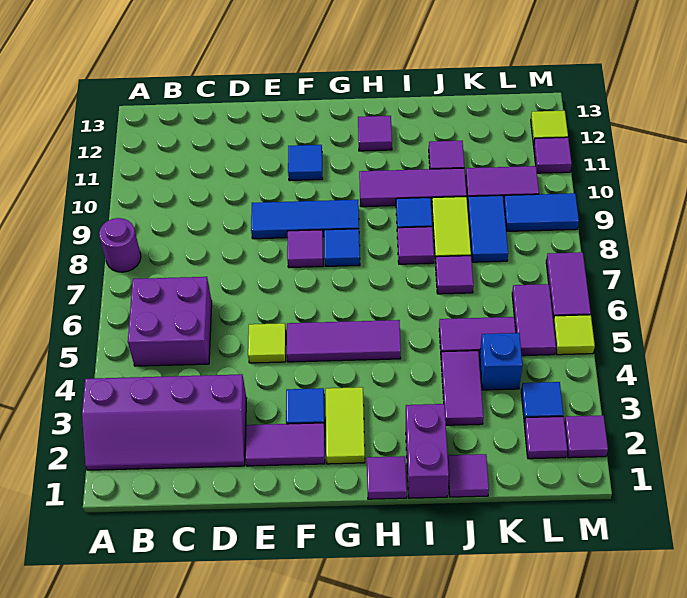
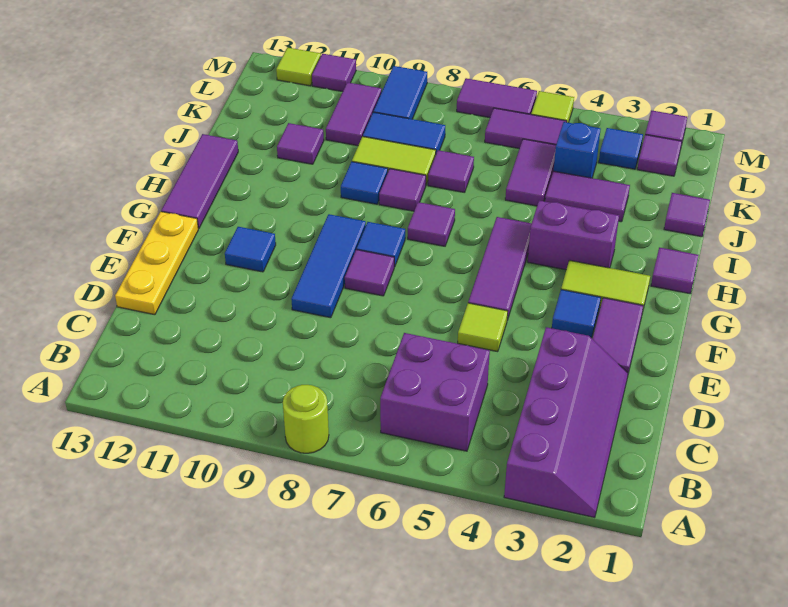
purple 1x1 round brick [99,218,141,272] -> lime 1x1 round brick [283,385,329,453]
none -> yellow 1x3 plate [115,212,198,315]
purple 1x3 tile [359,168,467,207] -> purple 1x3 tile moved to [161,134,238,229]
purple 1x1 tile [358,116,392,151] -> purple 1x1 tile moved to [408,202,455,246]
purple 1x2 brick [406,404,449,498] -> purple 1x2 brick moved to [528,200,619,270]

